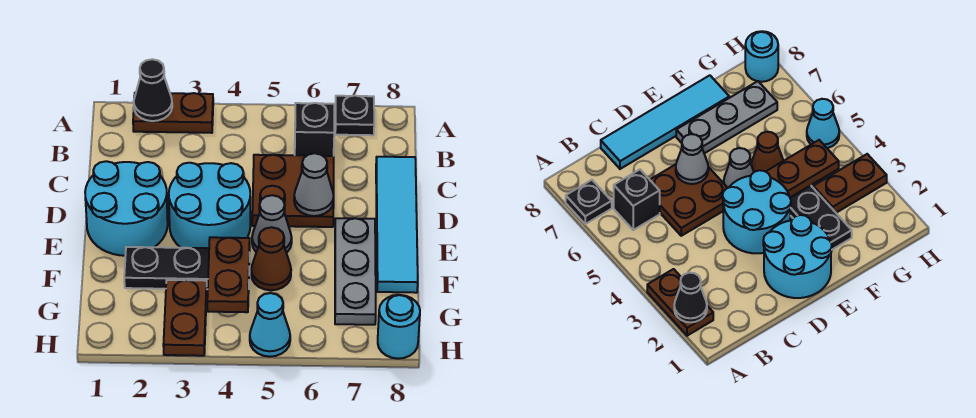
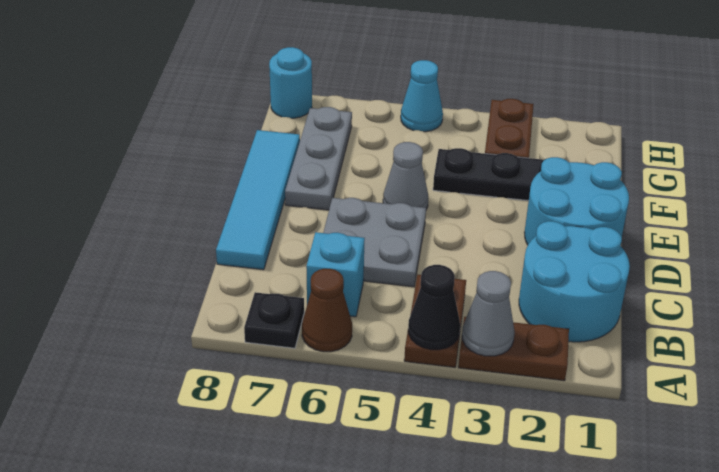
black 1x1 cone [134,59,172,121] -> black 1x1 cone moved to [408,265,460,350]
black 1x1 brick [295,103,334,156] -> cyan 1x1 brick [306,232,365,317]
brown 2x2 plate [252,155,334,227] -> grey 2x2 plate [323,198,426,287]
cyan 2x2 round brick [169,163,250,248] -> cyan 2x2 round brick moved to [519,221,630,342]
grey 1x1 cone [294,153,334,216] -> grey 1x1 cone moved to [462,271,515,356]
brown 1x2 plate [207,237,250,312] -> brown 1x2 plate moved to [404,275,466,367]
brown 1x1 cone [251,227,291,290] -> brown 1x1 cone moved to [302,269,352,352]

